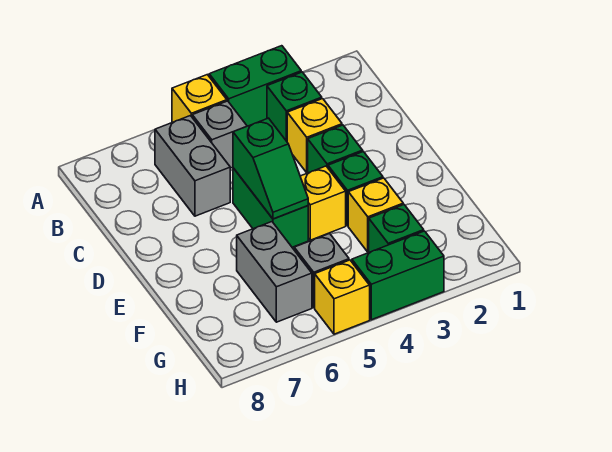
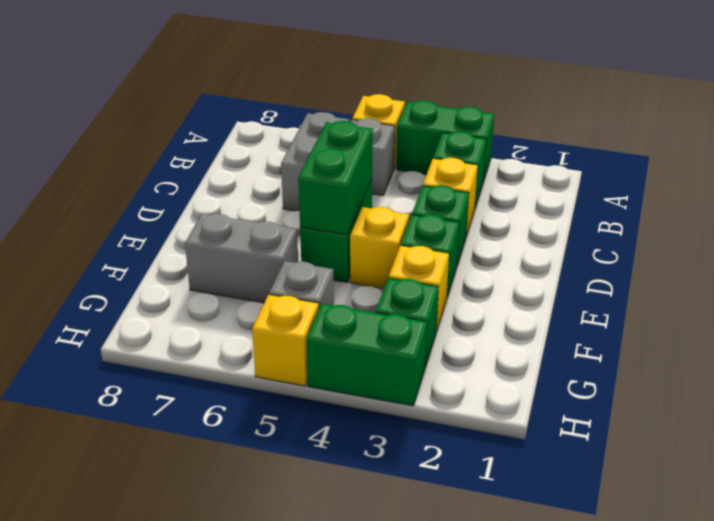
green 1x2 slope [233,118,308,219] -> green 1x2 brick [298,121,373,235]
grey 1x2 brick [237,222,312,322] -> grey 1x2 brick turned to [185,214,298,303]

